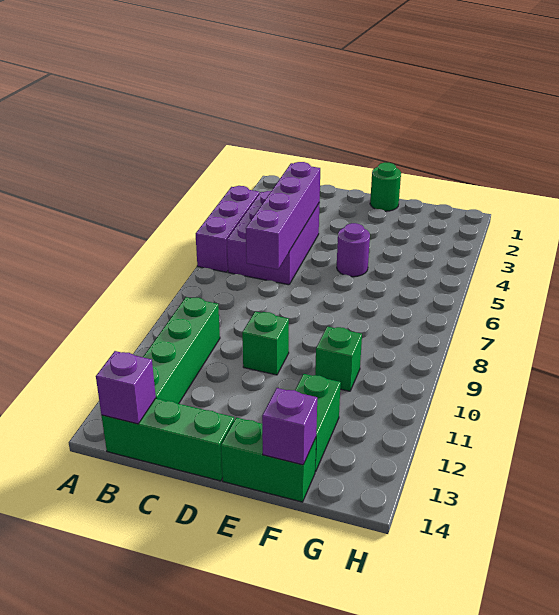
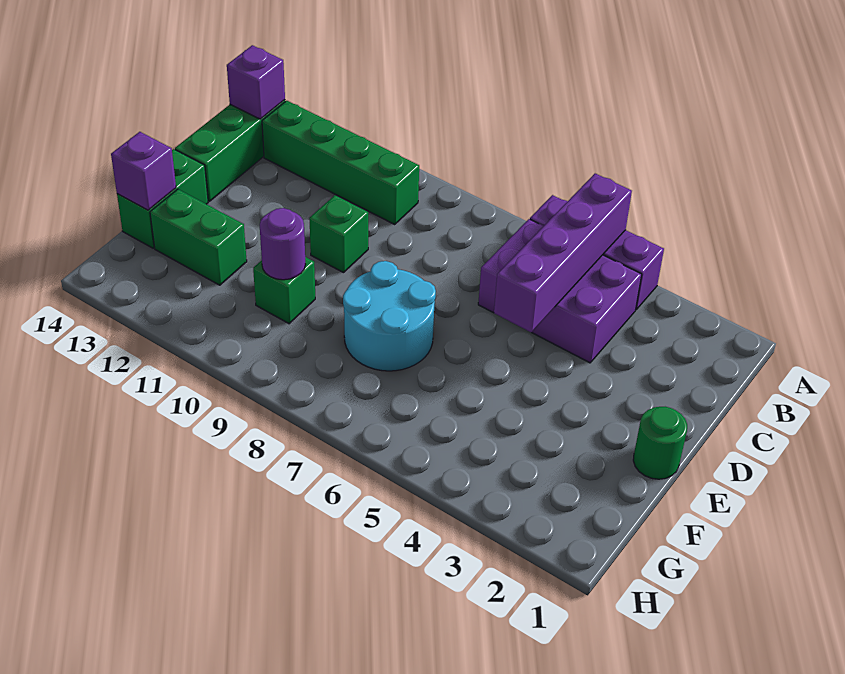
purple 1x4 brick [246,162,320,269] -> purple 1x4 brick turned to [494,174,632,332]
purple 1x1 round brick [337,223,370,277] -> purple 1x1 round brick moved to [260,208,306,280]
none -> cyan 2x2 round brick [343,261,436,371]

